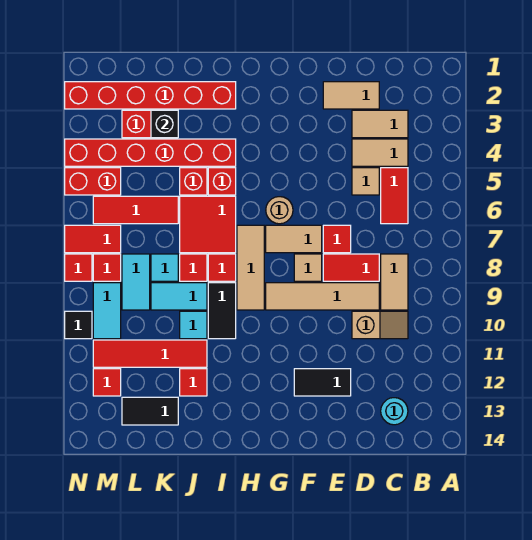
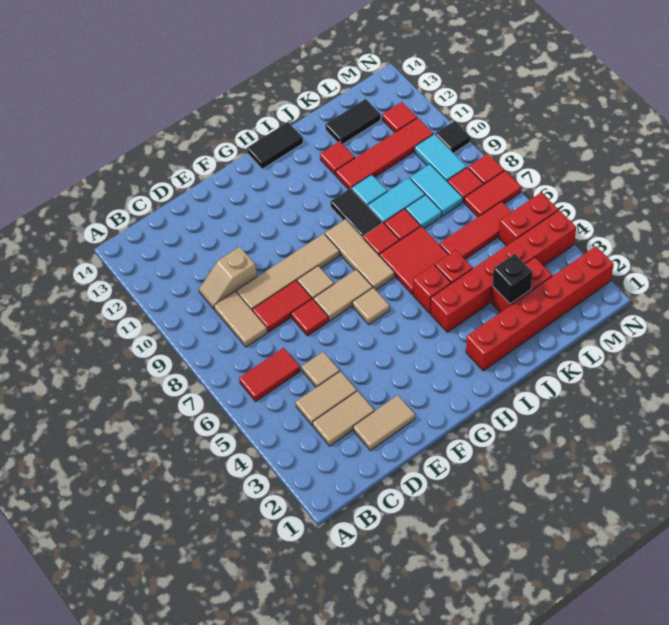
red 1x2 tile [381,168,408,224] -> red 1x2 tile turned to [239,348,300,401]
cyan 1x1 round brick [381,398,408,425] -> none
black 1x2 tile [294,369,351,396] -> black 1x2 tile moved to [247,122,303,169]
tan 1x1 round brick [266,197,293,224] -> tan 1x1 tile [352,288,390,325]

